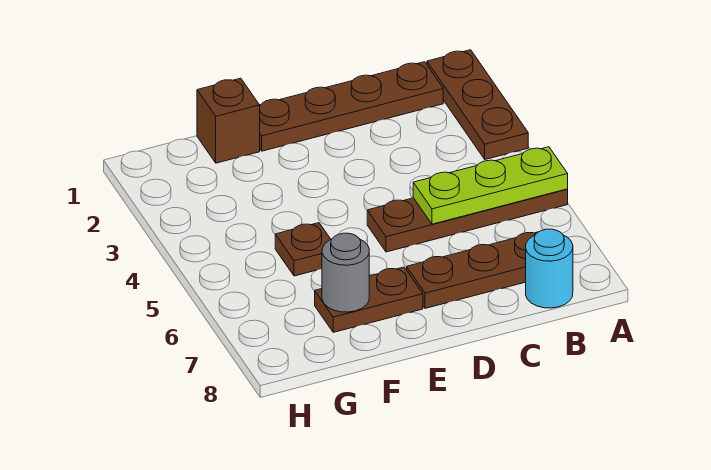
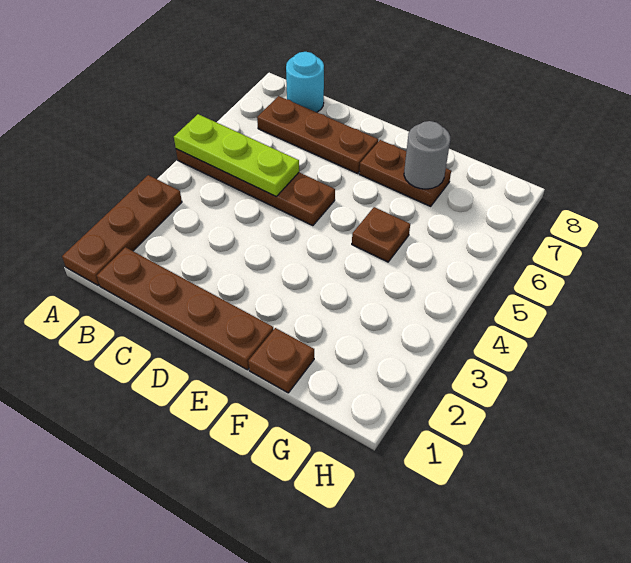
brown 1x1 brick [197,78,260,163] -> brown 1x1 plate [248,328,314,393]

